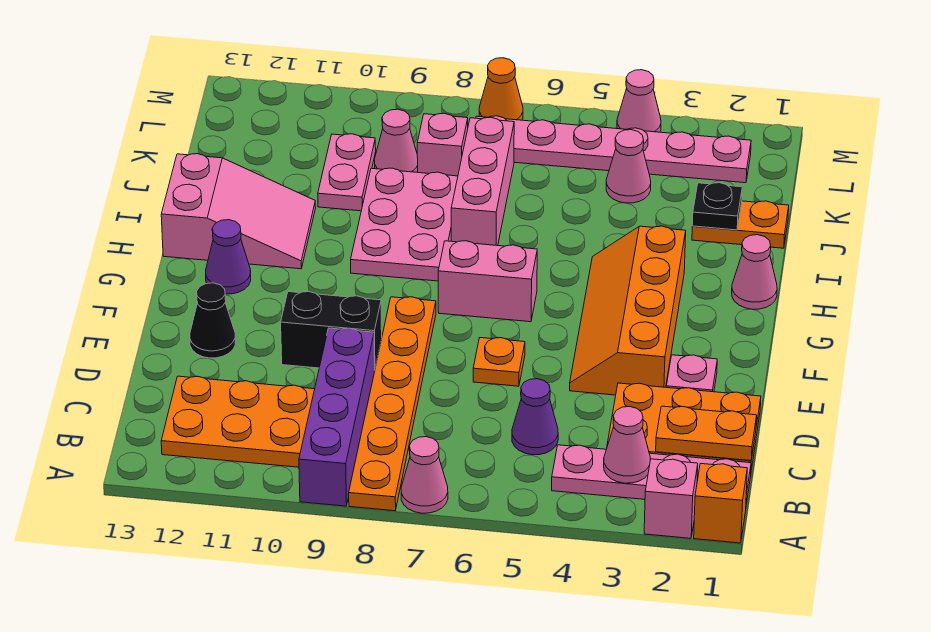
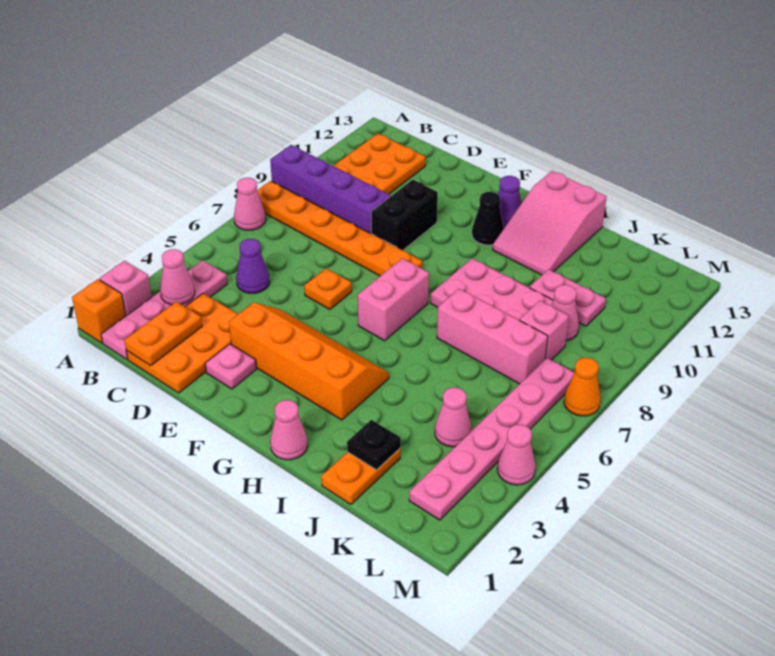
black 1x1 cone [190,283,235,358] -> black 1x1 cone moved to [472,192,504,245]

